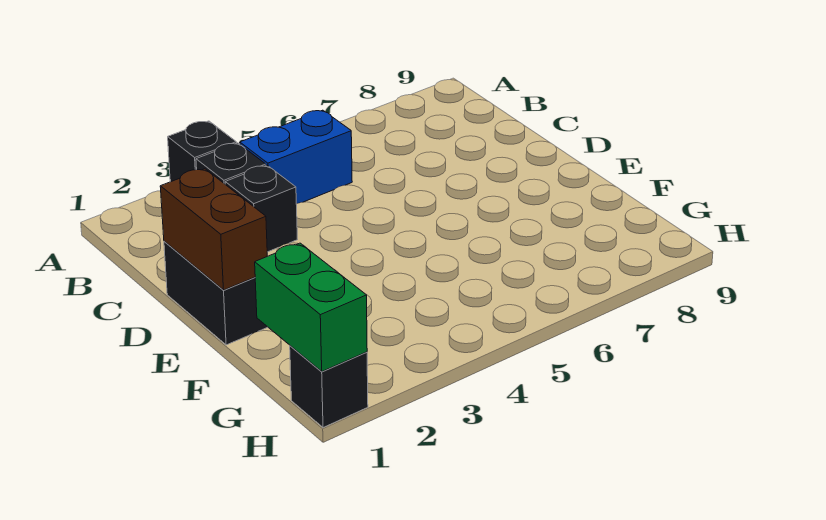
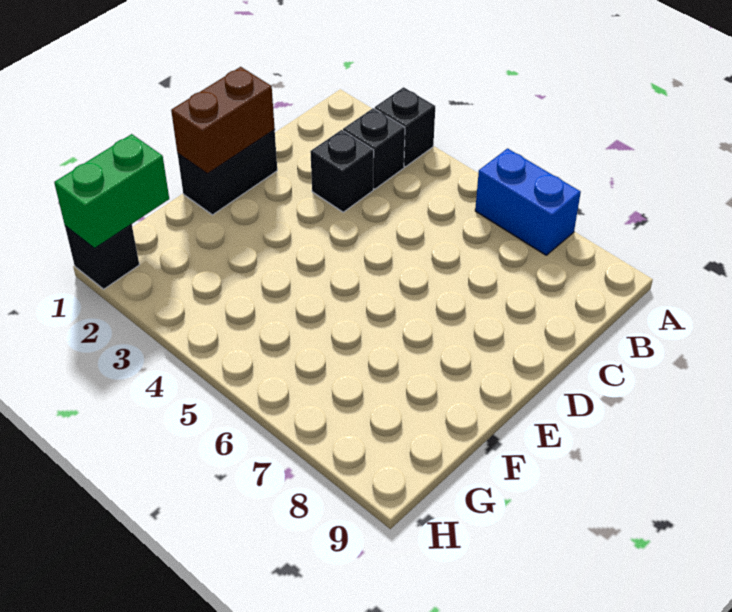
blue 1x2 brick [240,110,352,204] -> blue 1x2 brick moved to [475,149,581,255]

